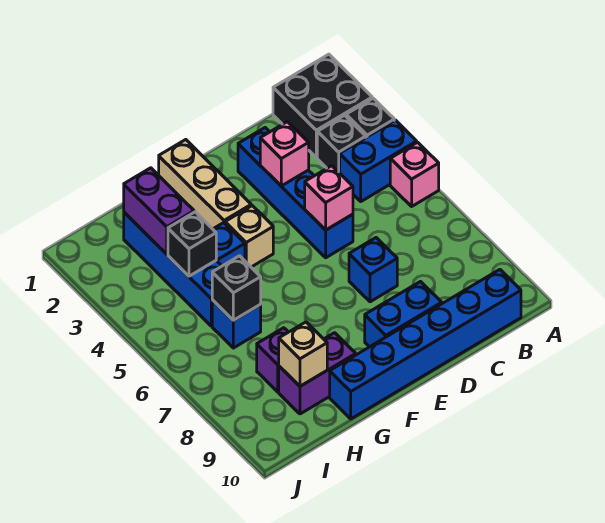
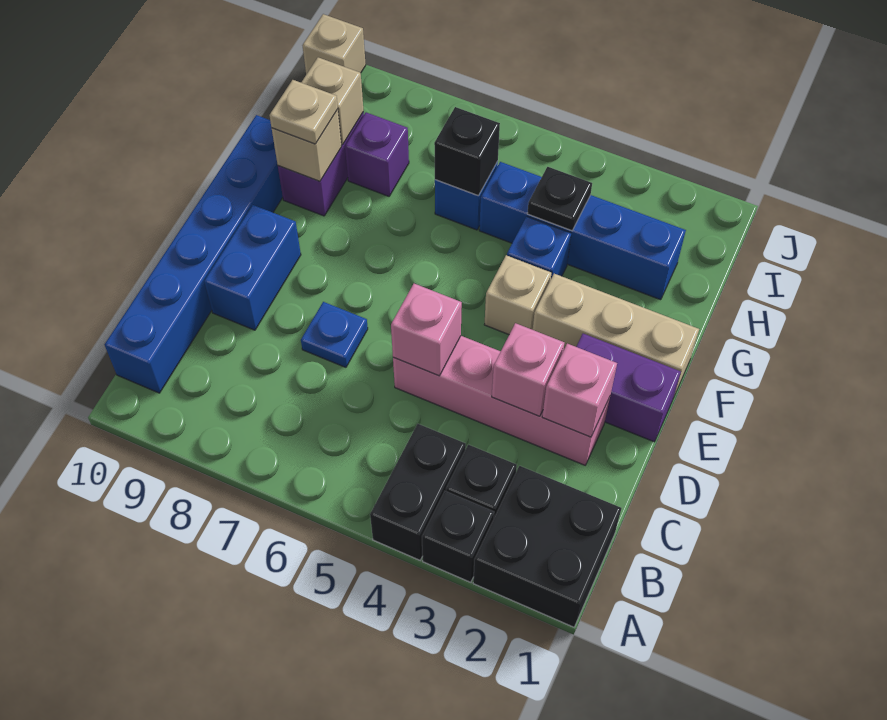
blue 1x2 brick [340,120,417,201] -> black 1x2 brick [370,424,466,560]
pink 1x1 brick [390,142,439,206] -> pink 1x1 brick moved to [542,344,617,437]
blue 1x4 brick [238,128,353,258] -> pink 1x4 brick [393,336,610,465]
blue 1x1 brick [349,238,397,302] -> blue 1x1 plate [301,302,368,367]
none -> tan 1x1 brick [272,109,342,181]
none -> tan 1x1 plate [269,80,338,144]
purple 1x2 brick [124,168,194,254] -> purple 1x2 brick moved to [576,334,681,442]
black 1x1 brick [168,212,216,276] -> black 1x1 plate [527,167,592,231]
none -> tan 1x1 brick [302,14,366,74]

